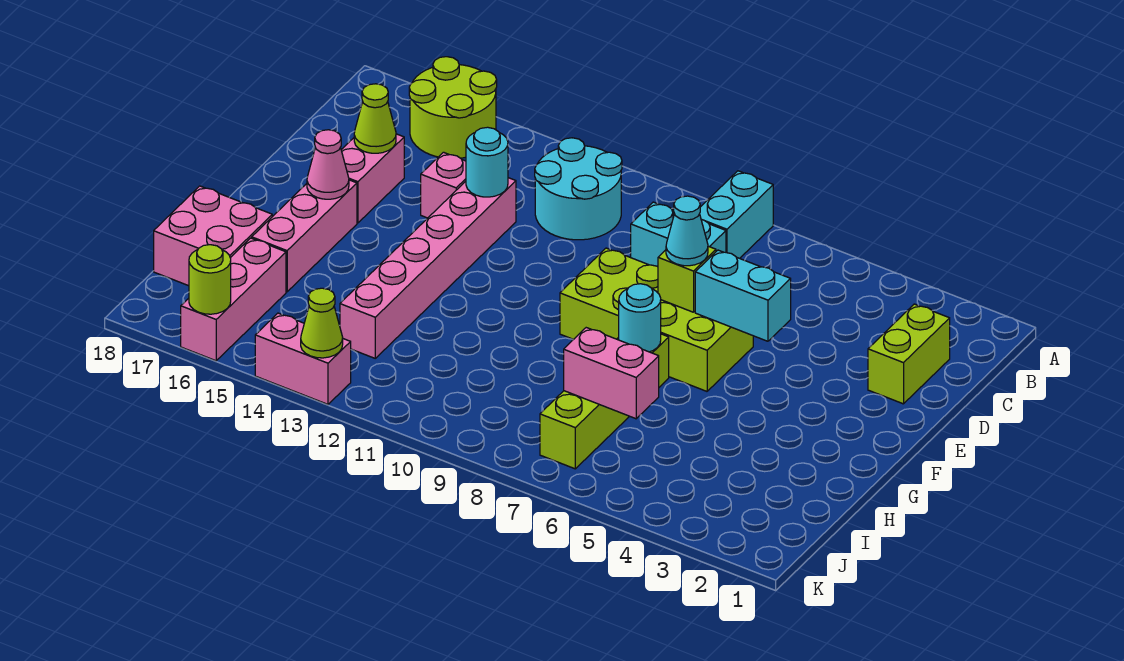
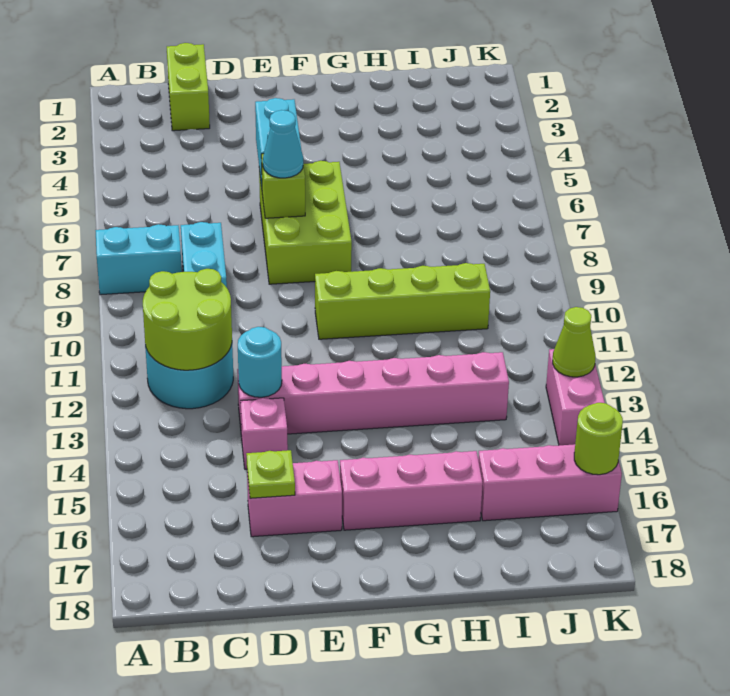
lime 2x2 round brick [409,57,497,158] -> lime 2x2 round brick moved to [143,269,232,370]
lime 1x2 brick [868,304,950,404] -> lime 1x2 brick turned to [167,43,210,131]
lime 1x1 cone [354,84,396,153] -> lime 1x1 plate [246,450,295,498]
lime 2x4 brick [560,248,753,391] -> lime 2x3 brick [259,161,352,284]
pink 1x1 cone [307,130,349,199] -> none
lime 1x4 brick [540,334,669,469] -> lime 1x4 brick moved to [315,263,490,339]
cyan 1x1 round brick [619,284,661,352] -> none
pink 2x2 brick [154,186,272,286] -> none
pink 1x2 brick [564,328,659,419] -> none

